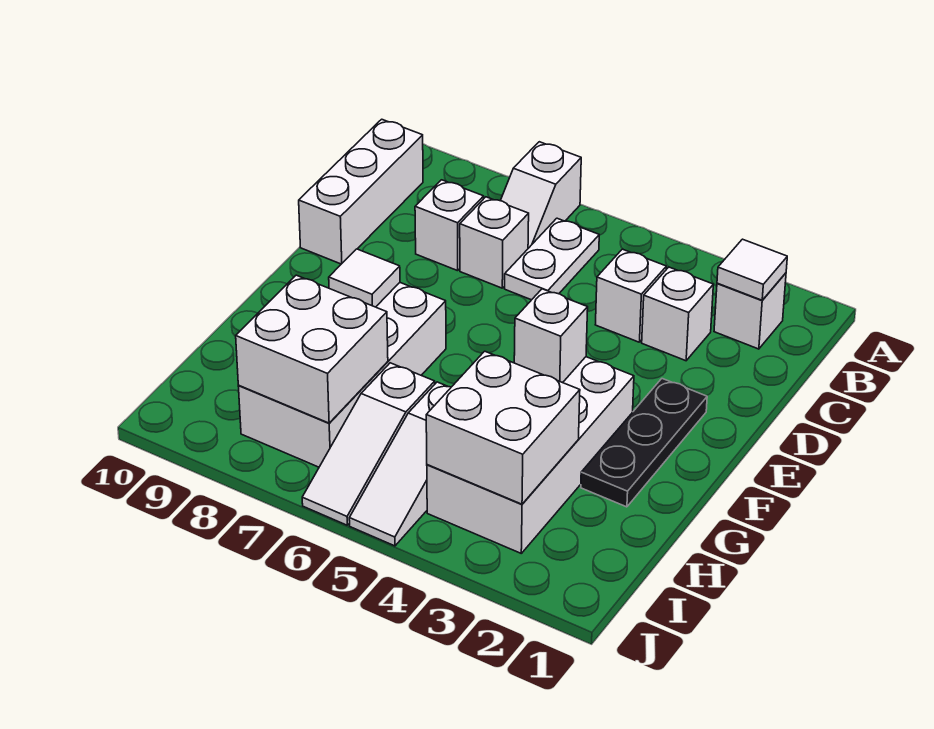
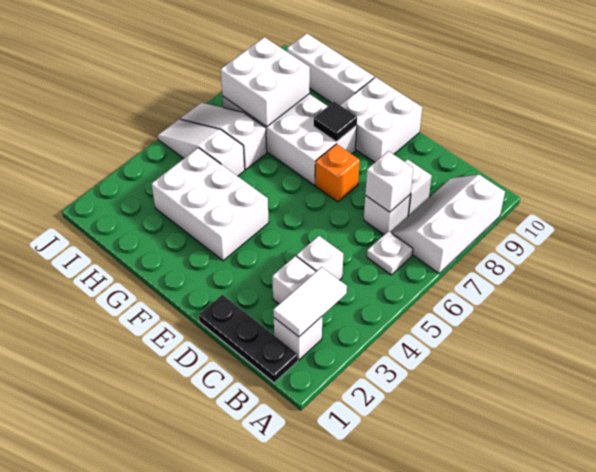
white 1x2 slope [500,142,581,248] -> white 2x3 slope [391,175,505,273]
white 1x1 tile [717,239,787,300] -> white 1x2 tile [273,267,347,337]
white 1x2 plate [505,218,599,300] -> white 1x1 plate [367,231,413,275]
white 1x3 brick [299,119,423,264] -> white 1x3 brick moved to [287,33,374,105]
black 1x3 plate [581,379,707,507] -> black 1x3 plate moved to [199,295,298,383]
none -> orange 1x1 brick [315,144,360,202]
white 2x4 brick [427,357,634,553] -> white 2x3 brick [152,148,269,261]
white 1x1 brick [514,289,588,383] -> white 1x1 brick moved to [365,151,413,212]
white 1x1 tile [329,249,400,307] -> black 1x1 tile [314,102,357,142]
white 2x2 brick [426,351,580,504] -> white 2x2 brick moved to [340,77,422,162]

